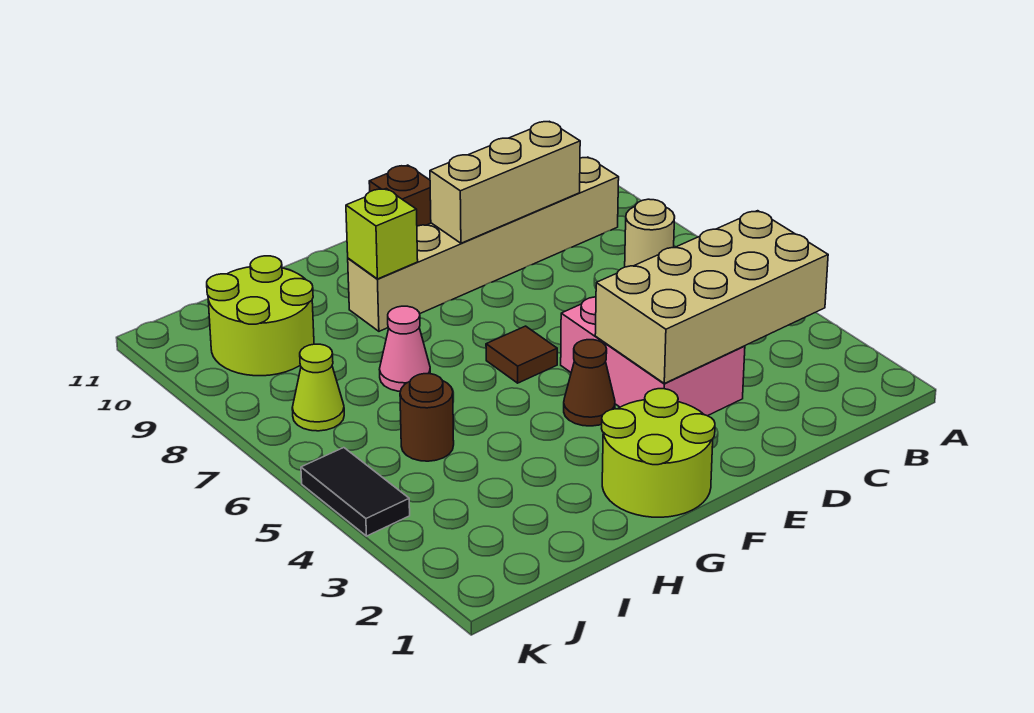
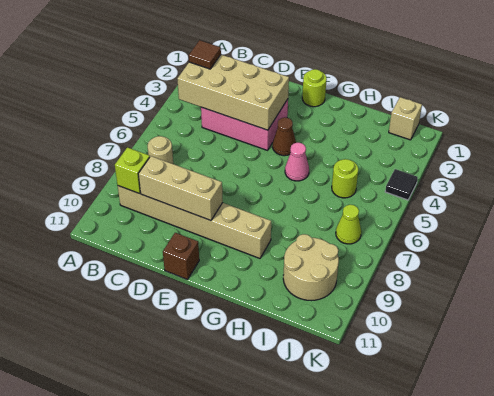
pink 2x3 brick [561,297,745,416] -> pink 2x3 brick turned to [201,99,288,150]
lime 2x2 round brick [602,389,715,517] -> lime 1x1 round brick [302,69,327,107]
brown 1x1 tile [486,326,557,383] -> brown 1x1 tile moved to [189,40,221,69]
lime 1x1 brick [346,189,418,279] -> lime 1x1 brick moved to [115,147,150,194]
pink 1x1 cone [379,306,430,391] -> pink 1x1 cone moved to [285,143,309,181]
brown 1x1 round brick [400,374,454,461] -> lime 1x1 round brick [332,159,358,198]
lime 2x2 round brick [207,256,314,376] -> tan 2x2 round brick [283,234,339,301]
none -> tan 1x1 brick [389,97,422,140]
black 1x2 tile [301,448,410,536] -> black 1x1 tile [385,169,418,200]

